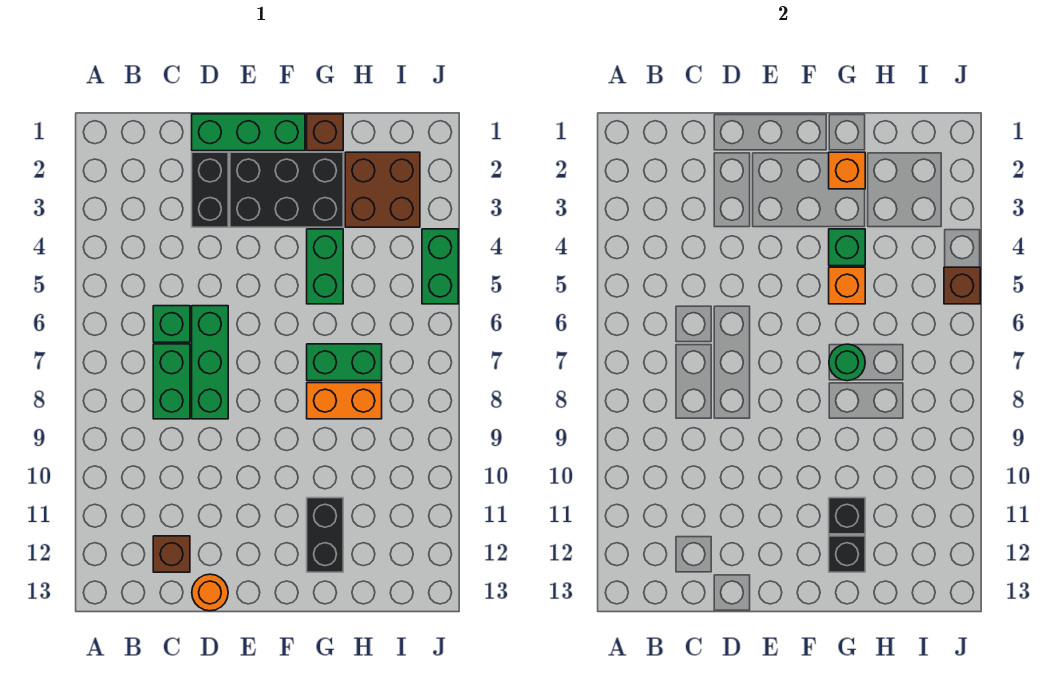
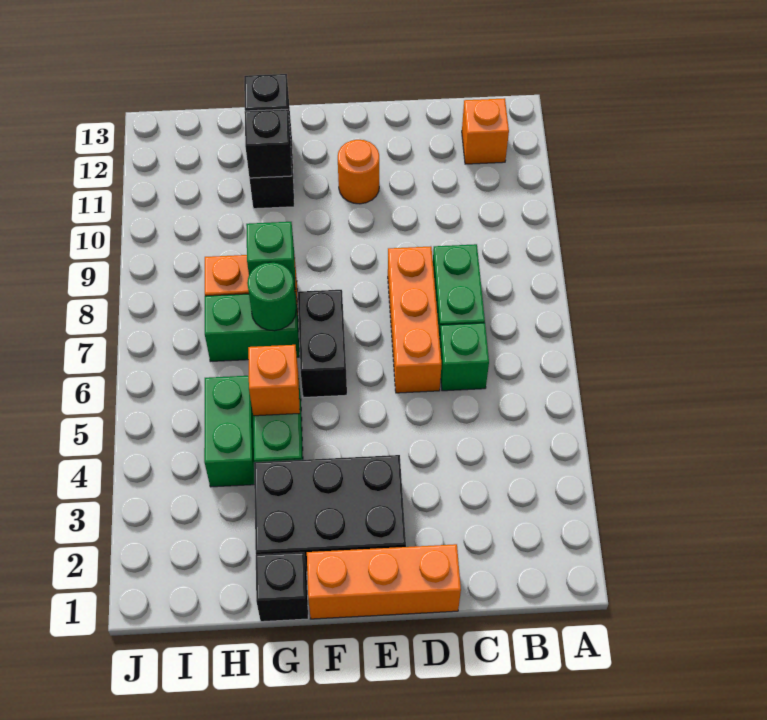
brown 1x1 brick [153,536,190,572] -> none
green 1x3 brick [192,114,305,151] -> orange 1x3 brick [307,544,461,619]
black 1x2 brick [192,152,228,227] -> black 1x2 brick moved to [298,290,347,398]
green 1x3 brick [192,306,228,419] -> orange 1x3 brick [388,246,442,393]
orange 1x1 round brick [192,574,228,611] -> orange 1x1 round brick moved to [338,140,379,204]
brown 1x1 brick [307,114,343,151] -> black 1x1 brick [256,552,308,622]
orange 1x1 brick [829,152,865,189] -> orange 1x1 brick moved to [462,98,509,164]
green 1x1 brick [829,229,865,266] -> green 1x1 brick moved to [246,222,296,290]
brown 2x2 brick [345,152,420,227] -> none
green 1x2 brick [422,229,458,304] -> green 1x2 brick moved to [204,376,254,487]
brown 1x1 brick [944,267,980,304] -> none

